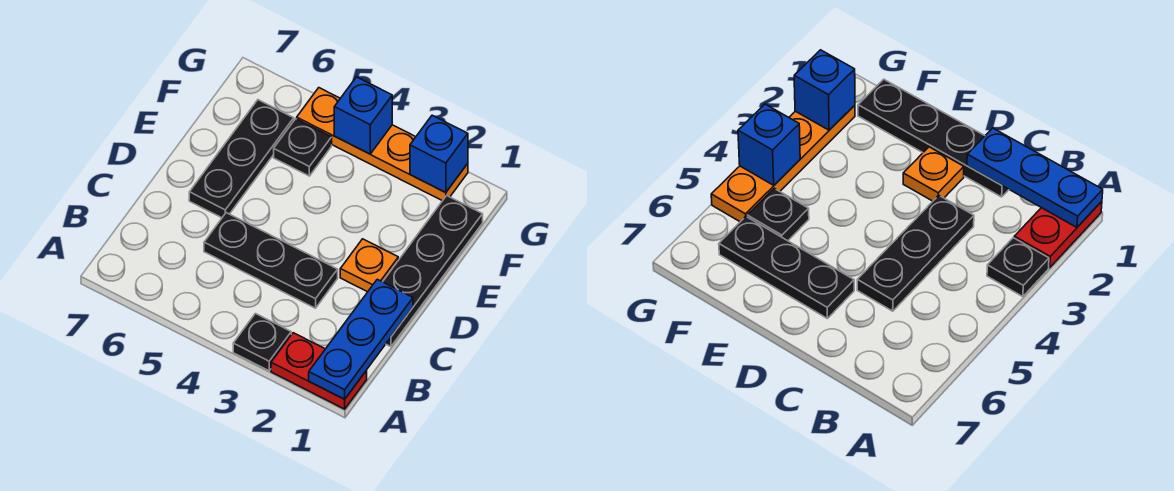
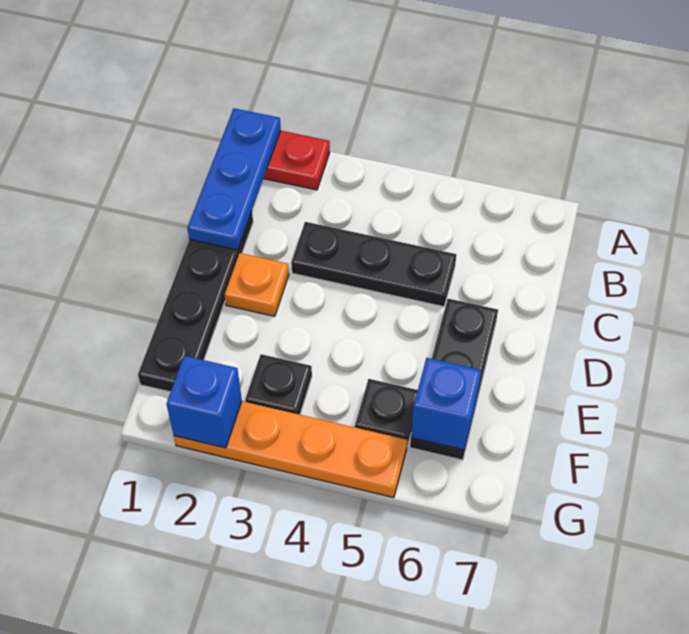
black 1x1 plate [233,314,291,371] -> black 1x1 plate moved to [245,354,312,415]
blue 1x1 brick [334,77,392,154] -> blue 1x1 brick moved to [411,358,481,450]

